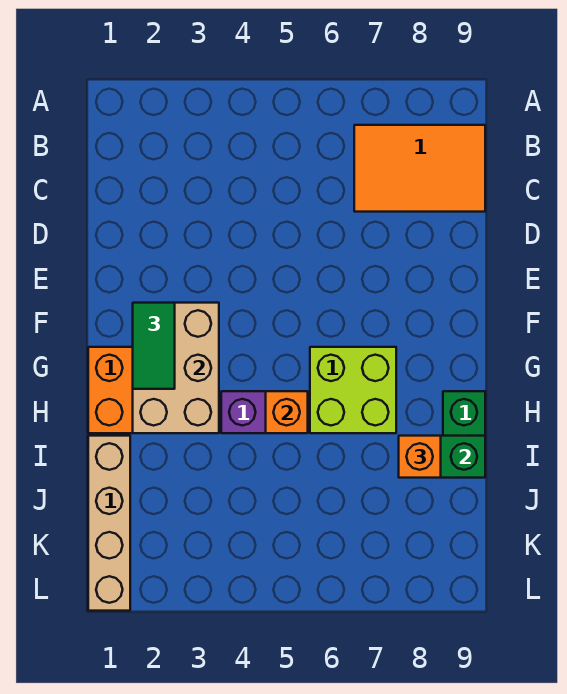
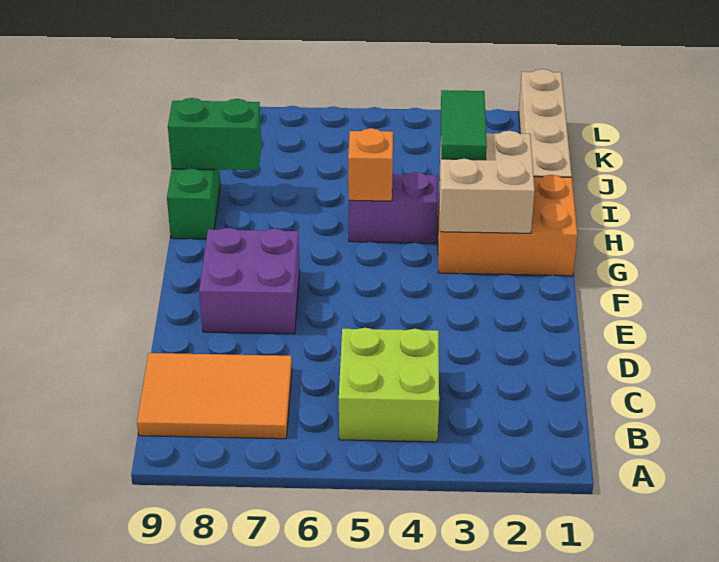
none -> purple 2x2 brick [199,228,300,334]
tan 2x3 brick [133,303,219,433] -> tan 2x2 brick [439,131,535,233]
green 1x2 tile [133,303,175,389] -> green 1x2 tile moved to [441,90,487,160]
lime 2x2 brick [310,347,396,433] -> lime 2x2 brick moved to [339,328,439,442]
orange 1x1 brick [399,436,441,478] -> none

